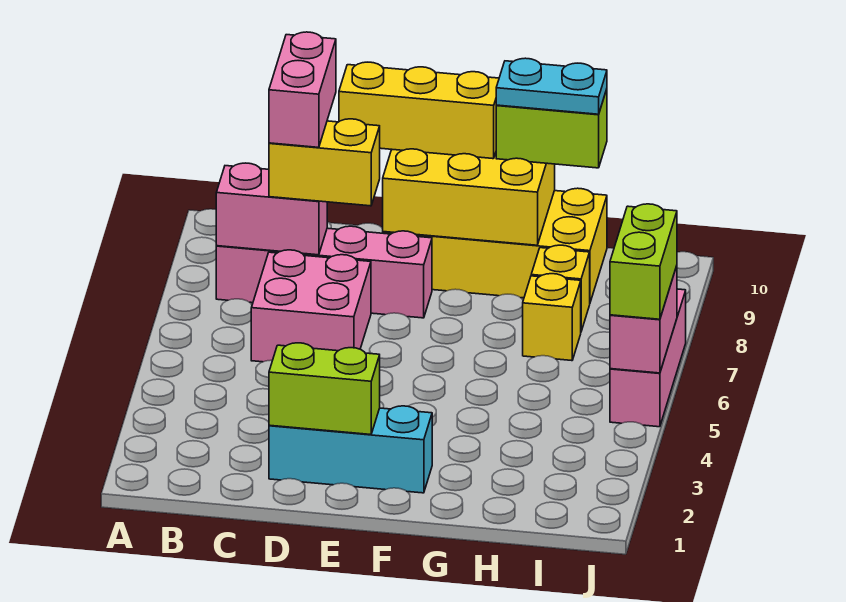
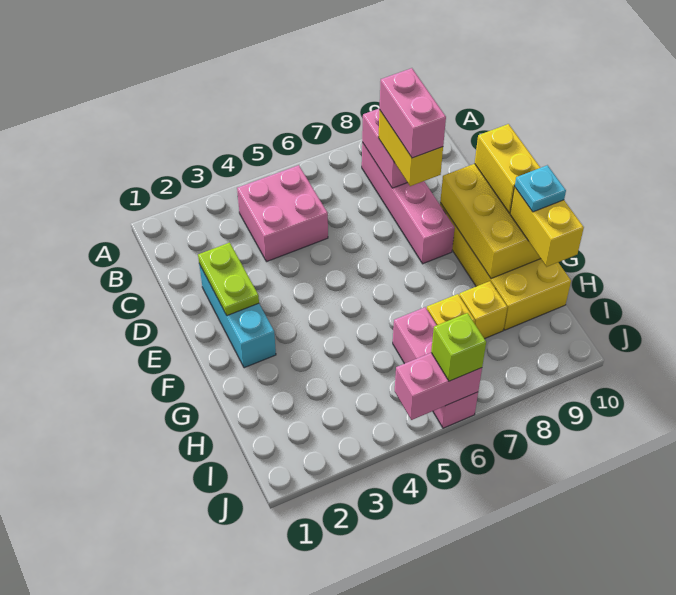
pink 2x2 brick [251,250,371,362] -> pink 2x2 brick moved to [237,165,328,262]
pink 1x2 brick [269,32,336,147] -> pink 1x2 brick turned to [379,68,446,158]
lime 1x2 brick [269,343,380,435] -> lime 1x2 plate [198,243,259,316]
yellow 1x3 brick [339,62,499,159] -> yellow 1x2 brick [475,124,540,213]
lime 1x2 brick [496,89,607,168] -> yellow 1x2 brick [510,187,584,267]
cyan 1x2 plate [496,58,607,114] -> cyan 1x1 plate [515,165,566,212]
pink 1x3 brick [610,289,686,427] -> pink 1x3 brick turned to [393,307,478,428]
lime 1x2 brick [610,204,677,319] -> lime 1x1 brick [431,313,486,381]

